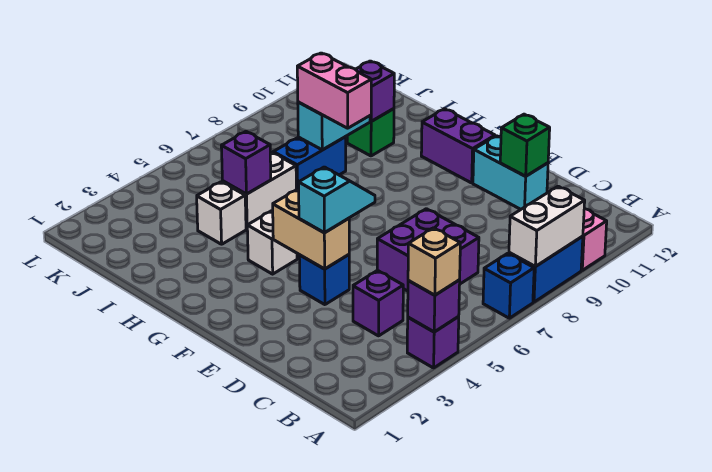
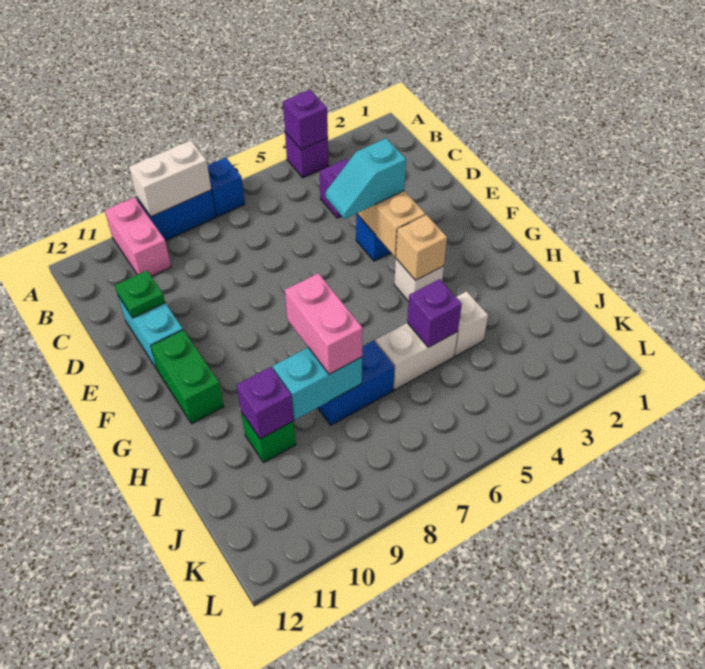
tan 1x1 brick [408,228,460,295] -> tan 1x1 brick moved to [396,215,447,280]
purple 2x2 brick [377,209,479,291] -> none
green 1x1 brick [500,114,550,176] -> green 1x1 plate [115,271,165,318]
purple 1x2 brick [421,109,495,183] -> green 1x2 brick [151,330,224,424]

